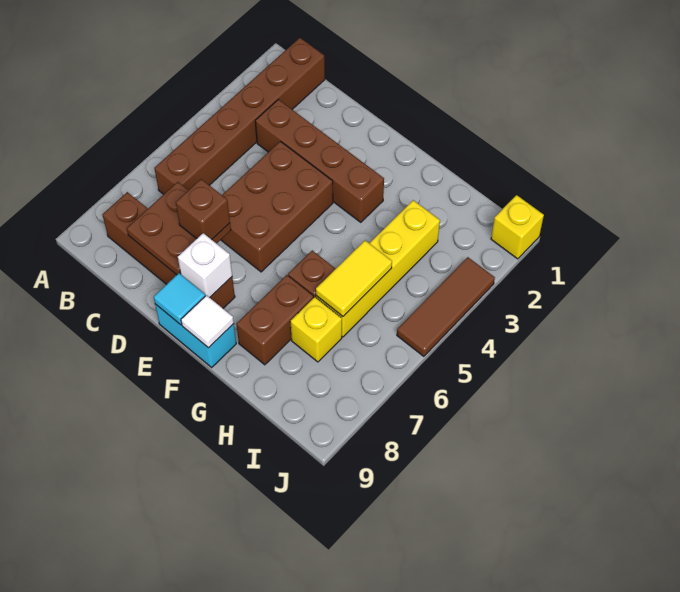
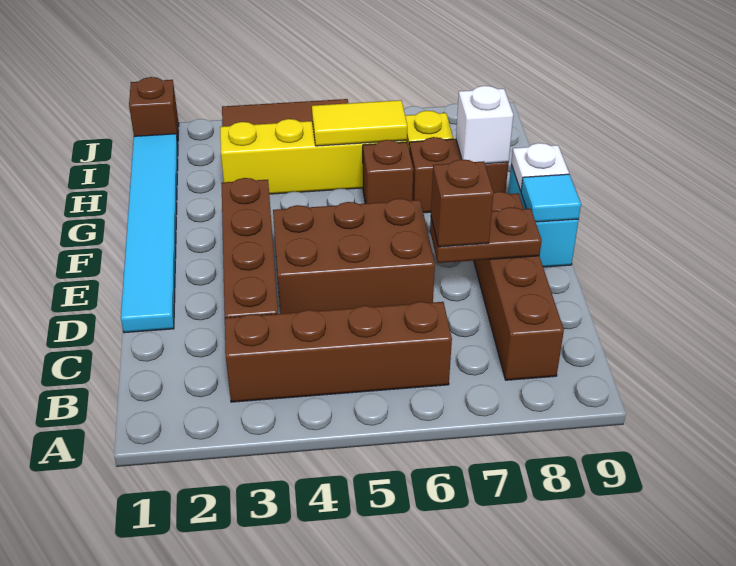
brown 1x6 brick [154,38,325,194] -> brown 1x4 brick [225,302,452,402]
brown 2x2 plate [127,182,231,275] -> brown 1x2 plate [430,207,542,263]
none -> cyan 1x6 tile [121,134,178,333]
white 1x1 brick [178,233,232,298] -> white 1x1 brick moved to [456,86,513,164]
white 1x1 tile [181,295,234,348] -> white 1x1 plate [511,143,569,191]
yellow 1x1 brick [491,195,544,259] -> brown 1x1 brick [129,77,179,144]

